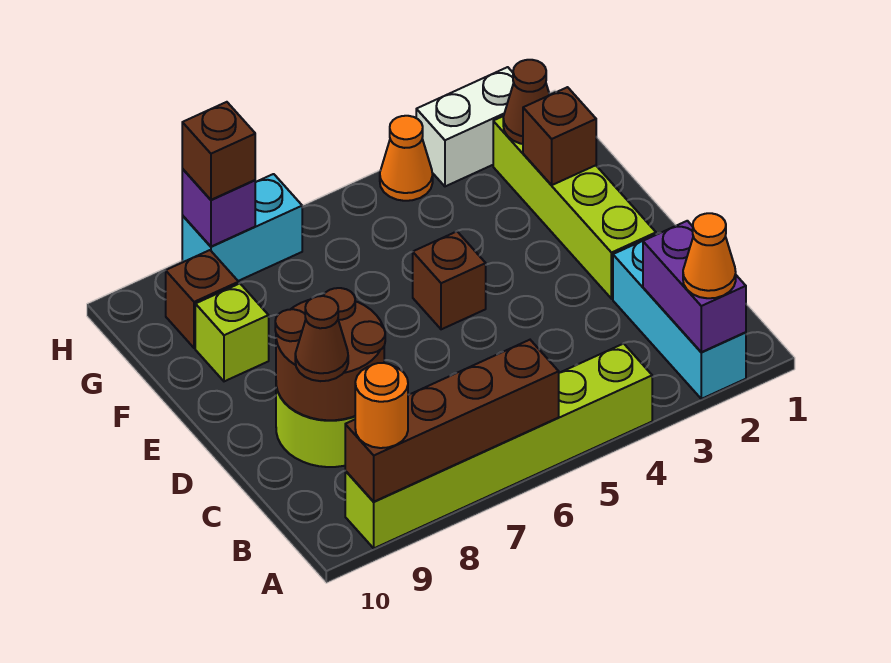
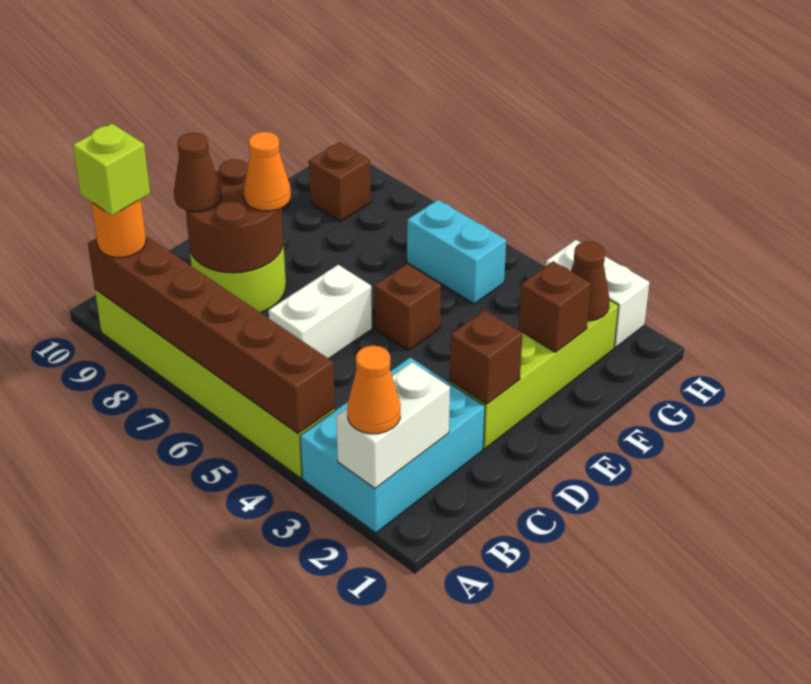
cyan 1x3 brick [613,234,746,399] -> cyan 2x3 brick [300,358,485,533]
purple 1x2 brick [643,221,746,352] -> white 1x2 brick [336,362,450,488]
brown 1x4 brick [345,340,559,502] -> brown 1x6 brick [88,235,335,434]
none -> white 1x2 brick [269,265,372,359]
lime 1x1 brick [195,283,269,381] -> lime 1x1 brick moved to [73,124,150,215]
orange 1x1 cone [380,116,433,201] -> orange 1x1 cone moved to [244,132,291,211]
cyan 1x2 brick [182,174,302,281] -> cyan 1x2 brick moved to [407,200,506,304]
purple 1x1 brick [182,169,255,247] -> none
brown 1x1 brick [182,102,255,200] -> brown 1x1 brick moved to [450,310,523,404]

